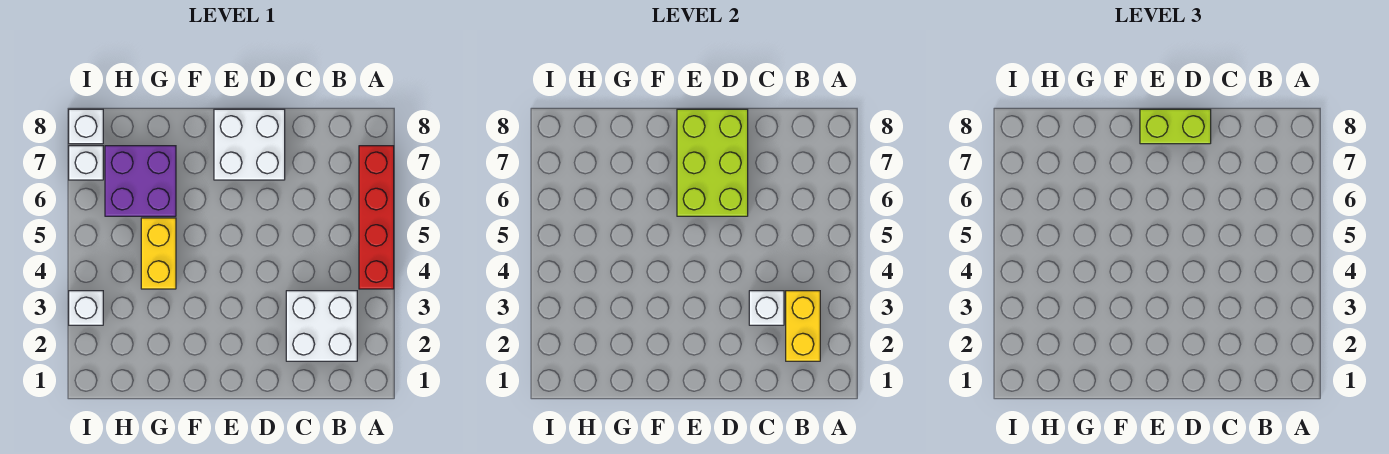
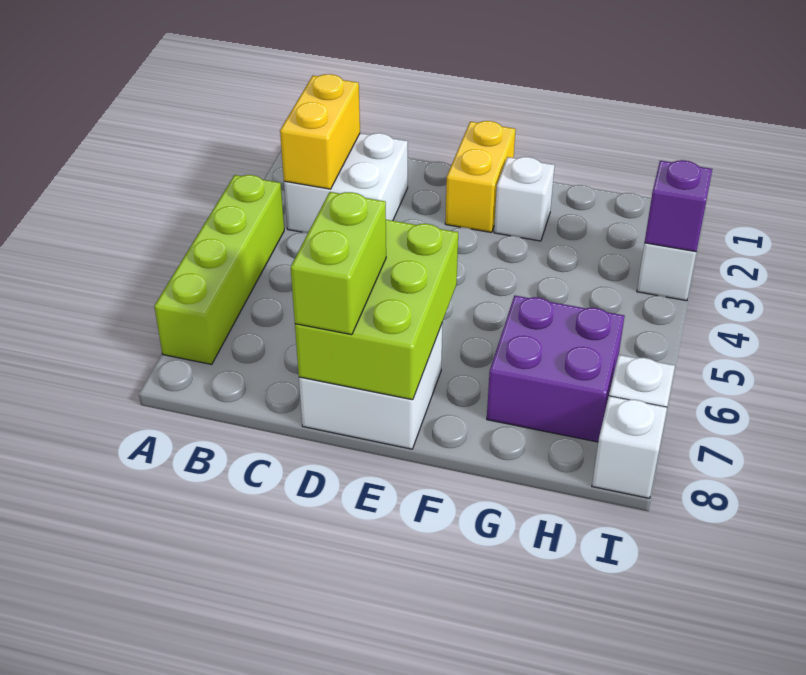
red 1x4 brick [359,146,394,289] -> lime 1x4 brick [154,175,284,364]
white 1x1 brick [749,291,784,325] -> white 1x1 brick moved to [494,157,555,241]
lime 1x2 brick [1140,109,1211,144] -> lime 1x2 brick turned to [291,192,386,335]
yellow 1x2 brick [141,218,176,289] -> yellow 1x2 brick moved to [445,121,516,232]
none -> purple 1x1 brick [645,160,712,252]

